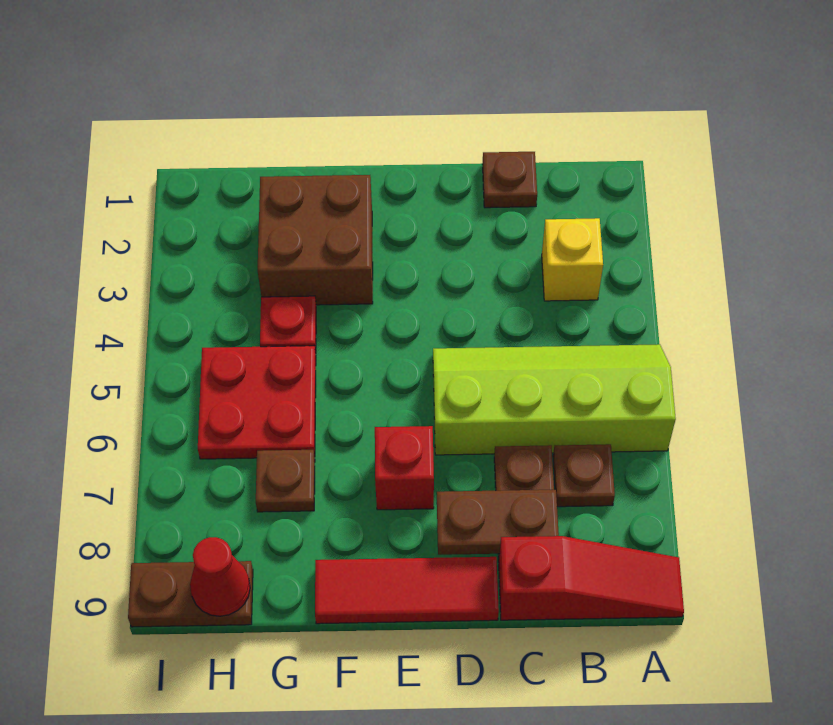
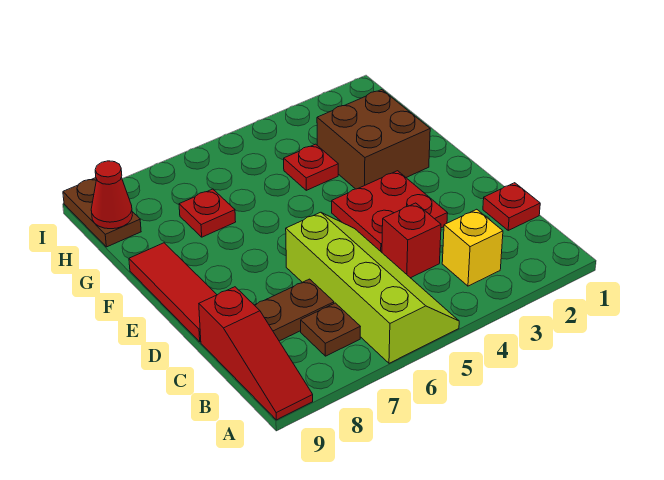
brown 1x1 plate [483,152,537,208] -> red 1x1 plate [483,183,540,230]
brown 1x2 plate [437,490,559,555] -> none
red 1x1 brick [375,426,434,510] -> red 1x1 brick moved to [382,203,441,278]
red 2x2 plate [198,346,316,459] -> red 2x2 plate moved to [332,171,448,252]
brown 1x1 plate [256,450,315,512] -> red 1x1 plate [179,189,236,237]

